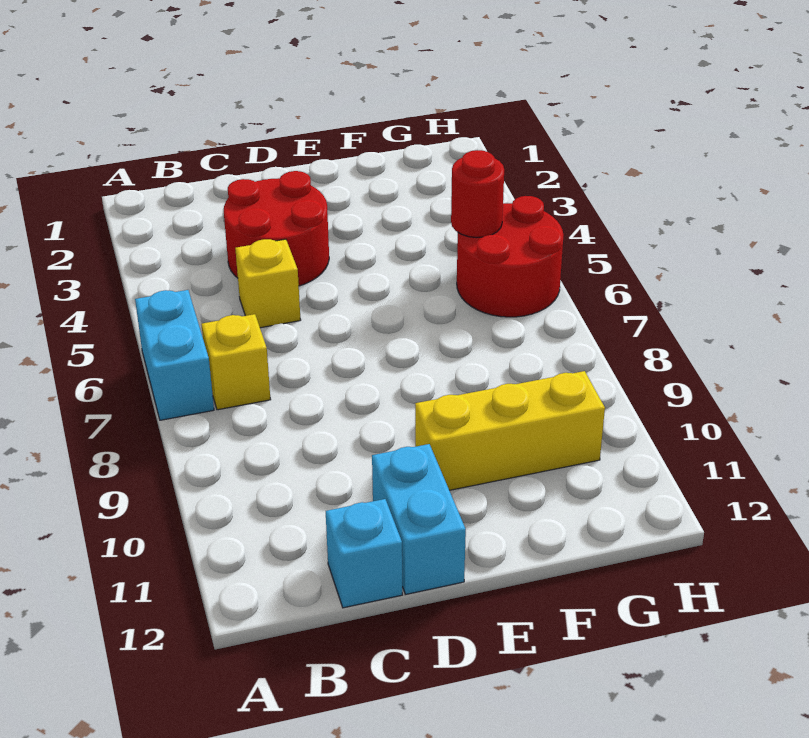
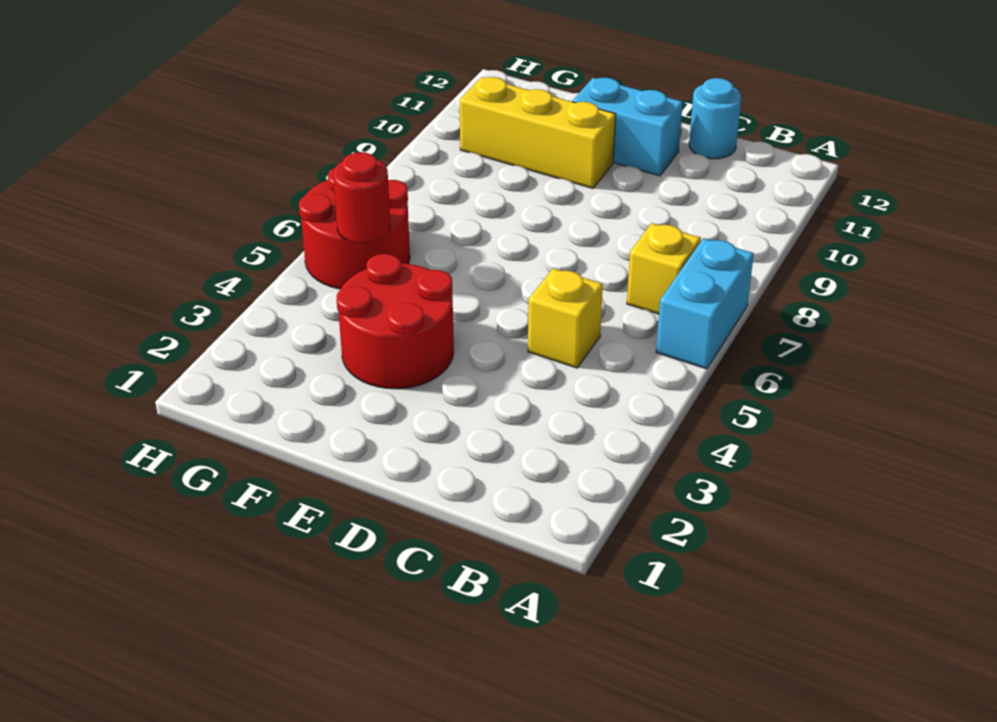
red 2x2 round brick [224,171,329,286] -> red 2x2 round brick moved to [337,254,454,389]
cyan 1x1 brick [326,499,402,608] -> cyan 1x1 round brick [689,78,741,159]
cyan 1x2 brick [372,444,466,594] -> cyan 1x2 brick turned to [573,78,683,176]

